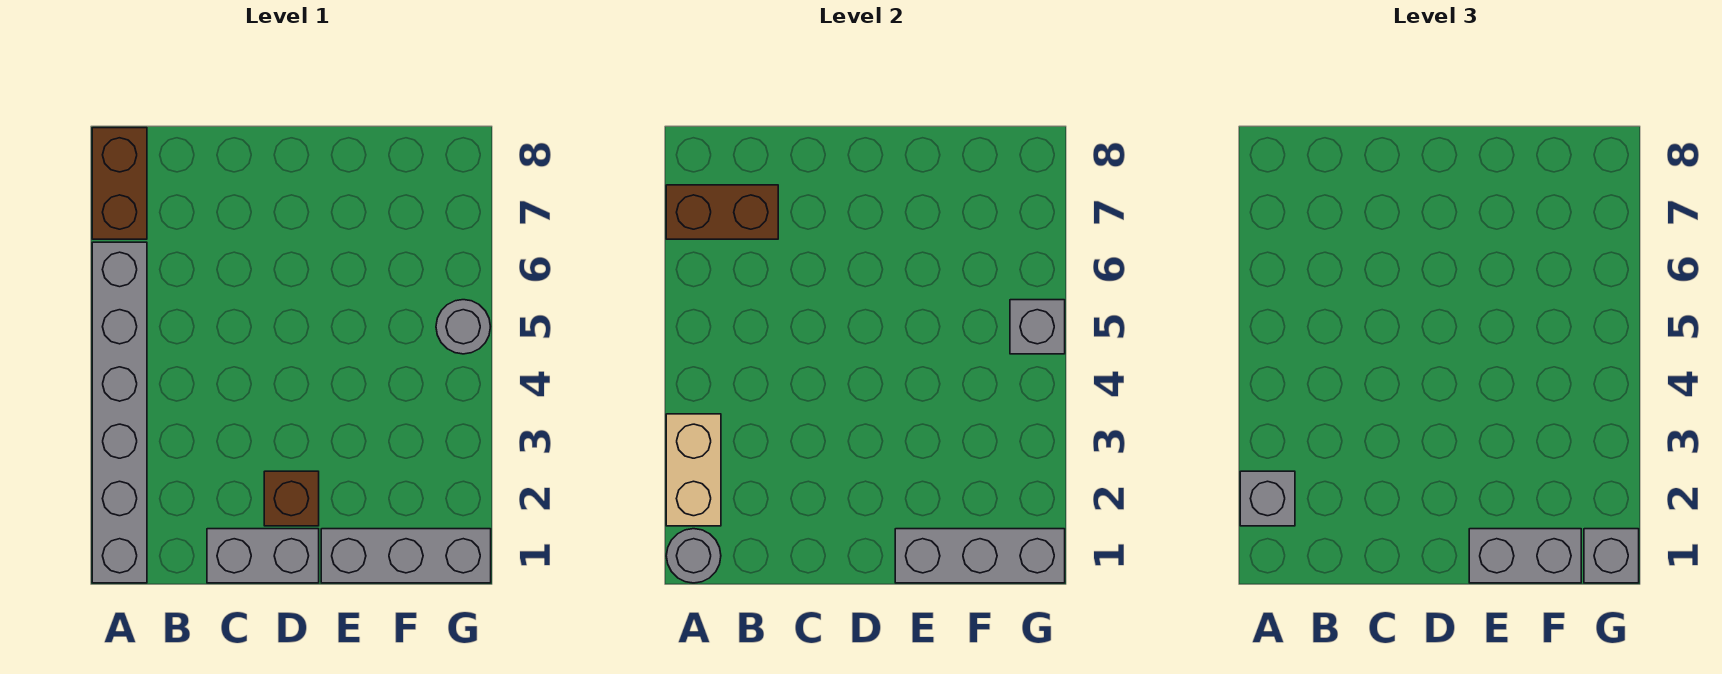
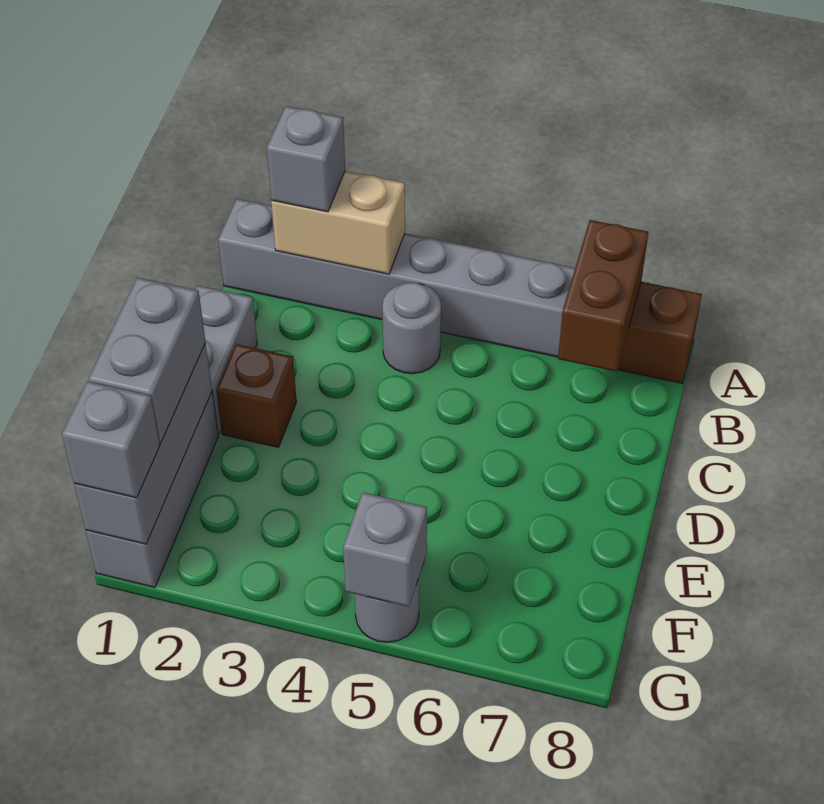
grey 1x1 round brick [666,529,721,583] -> grey 1x1 round brick moved to [382,282,441,374]

